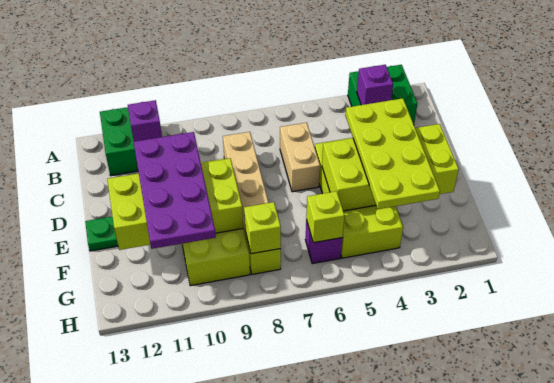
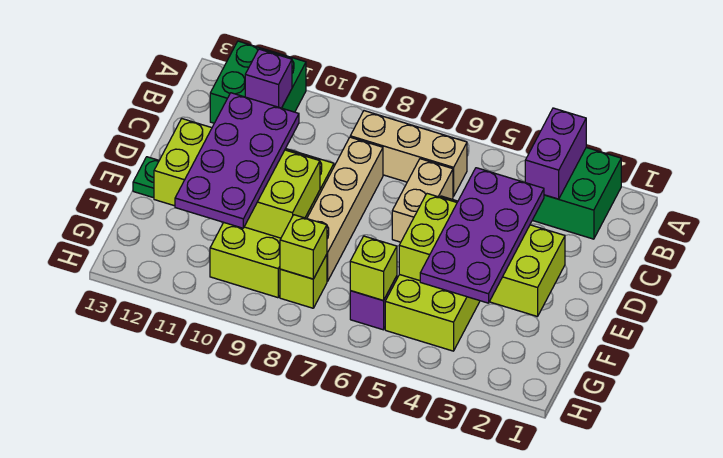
purple 1x1 brick [357,65,393,105] -> purple 1x2 brick [525,108,586,199]
none -> tan 1x3 brick [350,111,467,196]
lime 2x4 plate [345,98,440,209] -> purple 2x4 plate [420,168,544,303]

